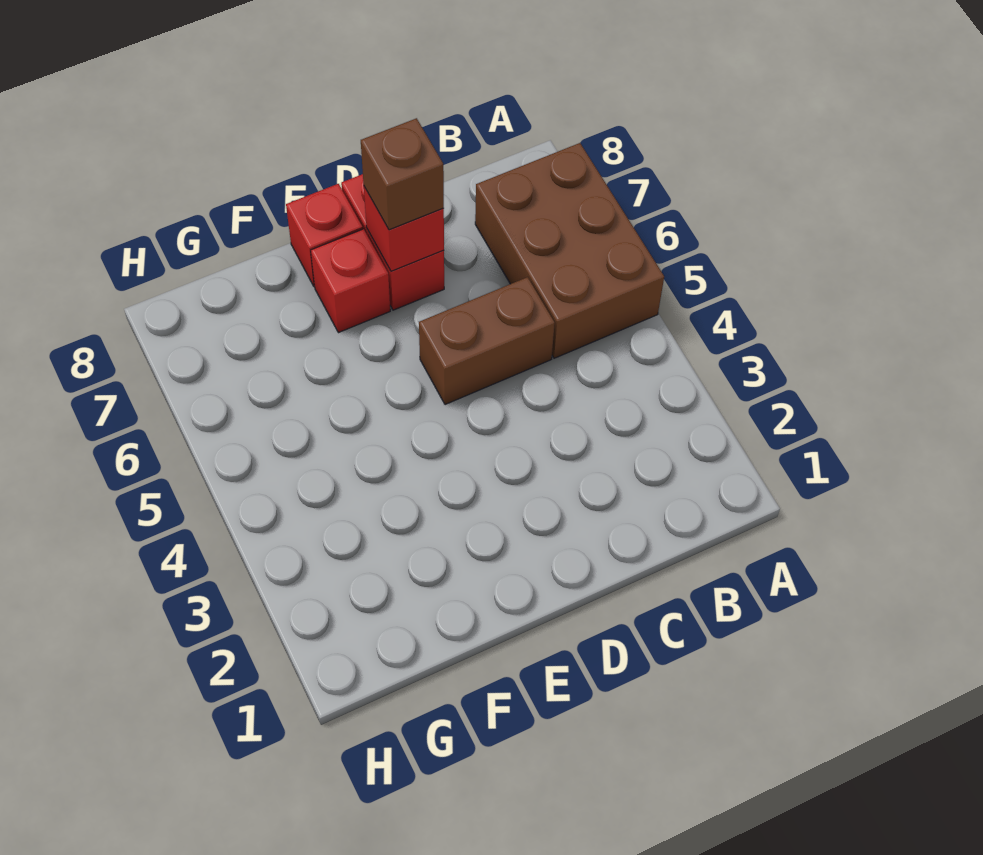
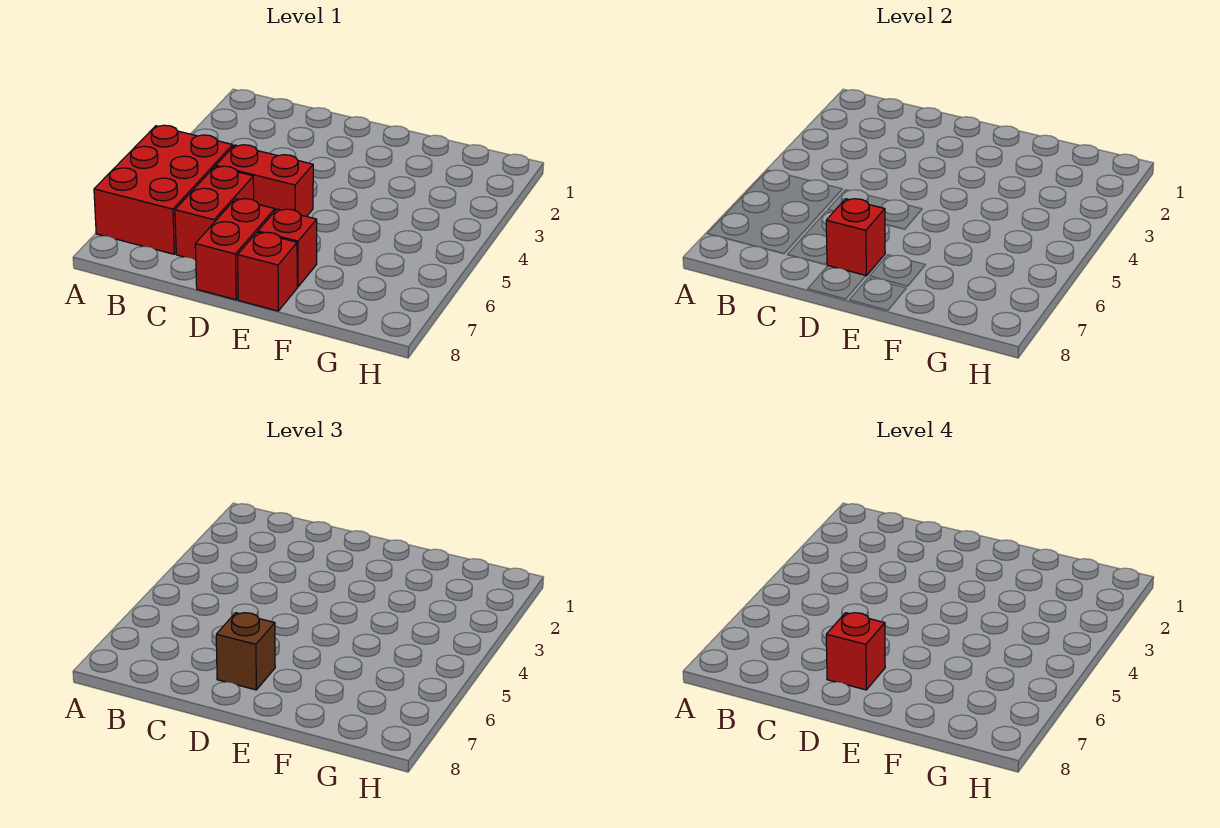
brown 2x3 brick [475,143,664,358] -> red 2x3 brick [94,125,233,254]
brown 1x2 brick [419,277,555,405] -> red 1x2 brick [216,145,313,217]
none -> red 1x2 brick [175,166,254,260]
none -> red 1x1 brick [826,613,885,690]

